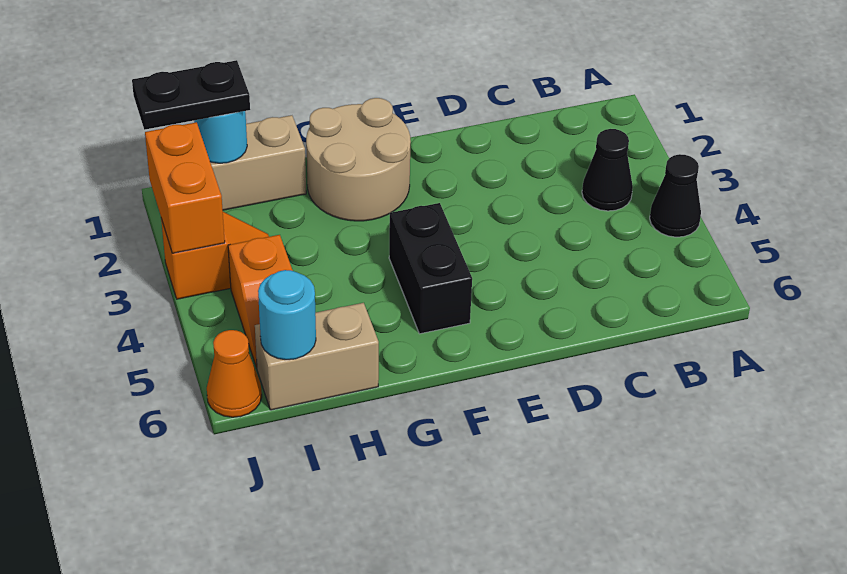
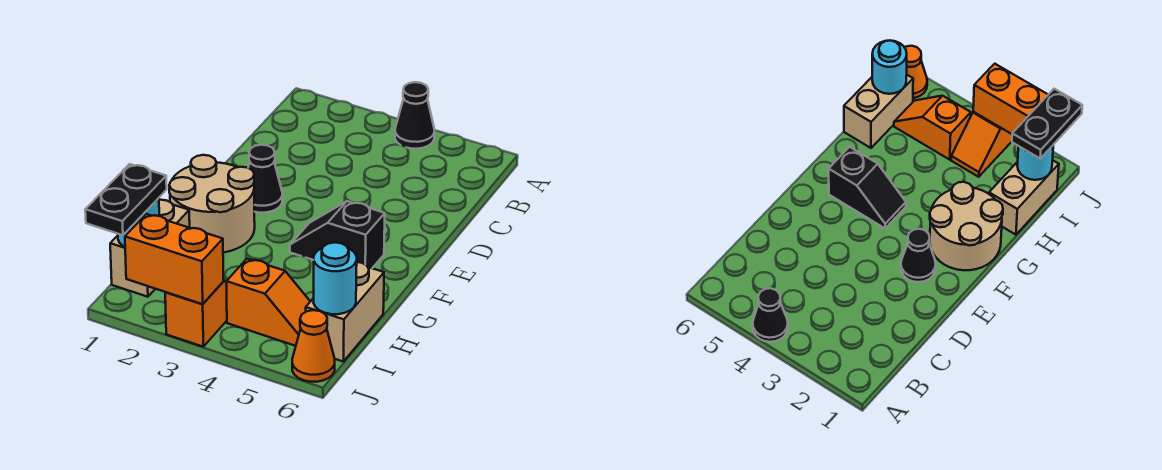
black 1x1 cone [582,129,633,211] -> black 1x1 cone moved to [248,145,282,213]
black 1x2 brick [389,203,472,334] -> black 1x2 slope [290,201,385,268]

